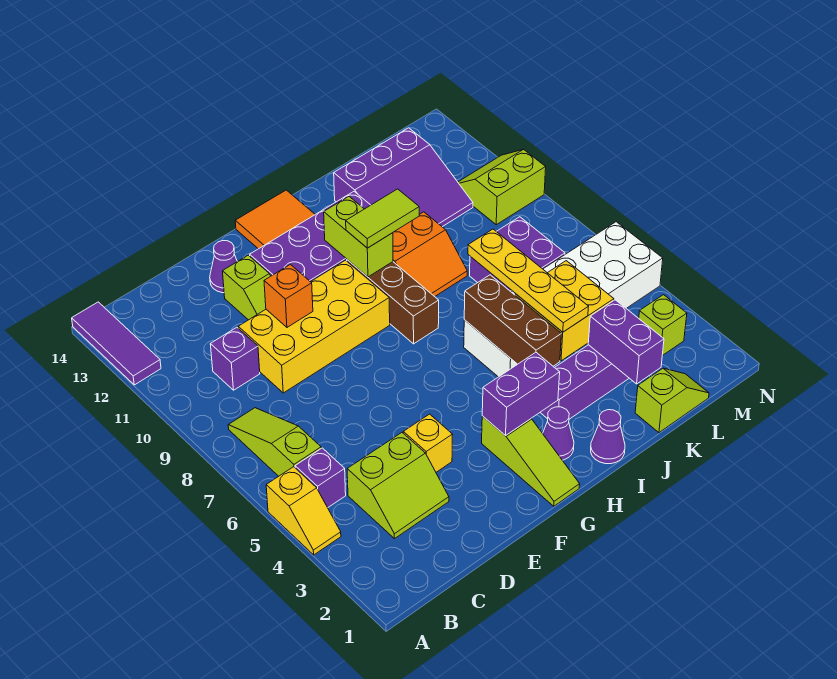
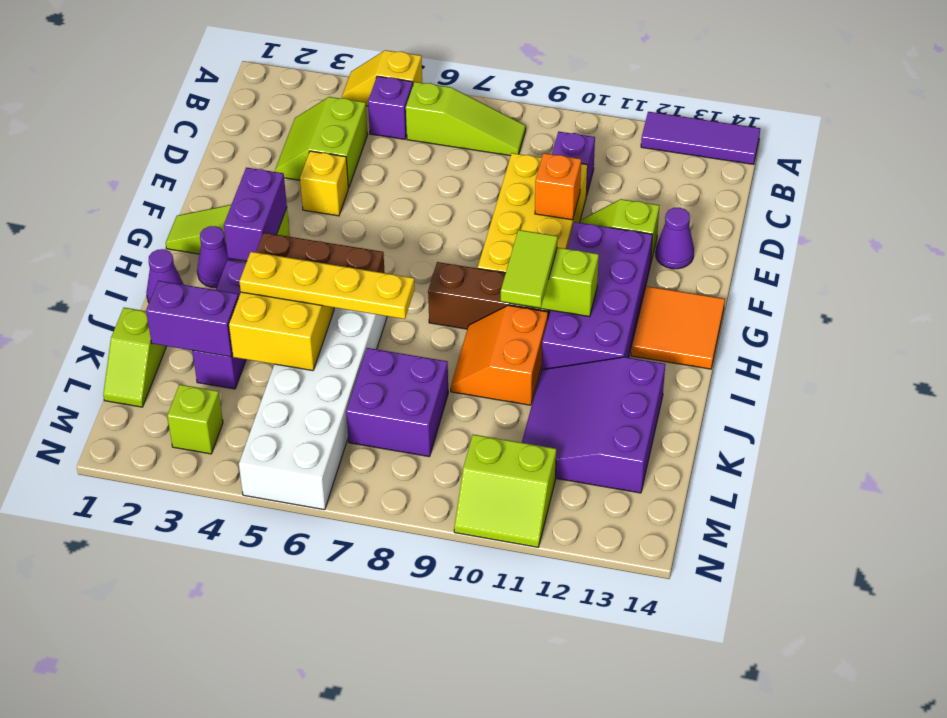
lime 2x2 slope [458,149,546,225] -> lime 2x2 slope turned to [454,435,556,547]

